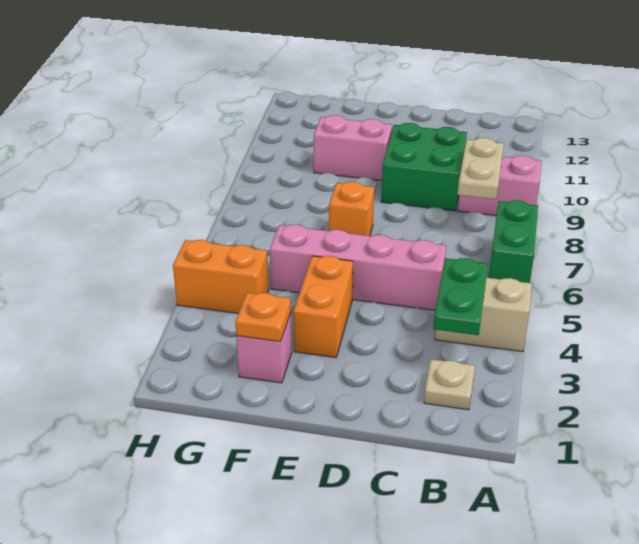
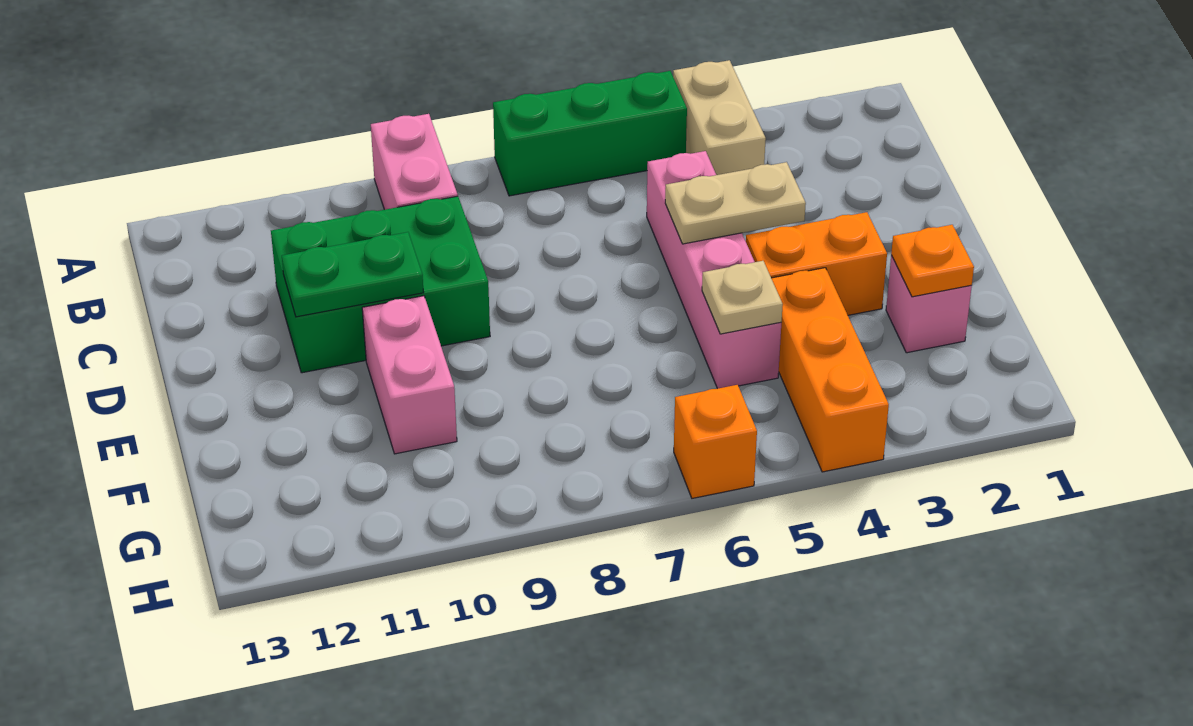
green 1x2 brick [489,200,538,283] -> green 1x3 brick [493,71,687,196]
tan 1x1 plate [424,359,475,410] -> tan 1x1 plate moved to [702,261,783,334]
green 1x2 plate [433,258,488,335] -> green 1x2 plate moved to [282,232,424,317]
tan 1x2 plate [457,138,504,199] -> tan 1x2 plate moved to [665,162,806,244]
green 2x2 brick [381,123,467,211] -> green 2x3 brick [271,196,490,373]
orange 1x1 brick [329,182,374,236] -> orange 1x1 brick moved to [674,385,757,498]
orange 1x2 brick [173,240,269,313] -> orange 1x3 brick [771,268,889,472]

